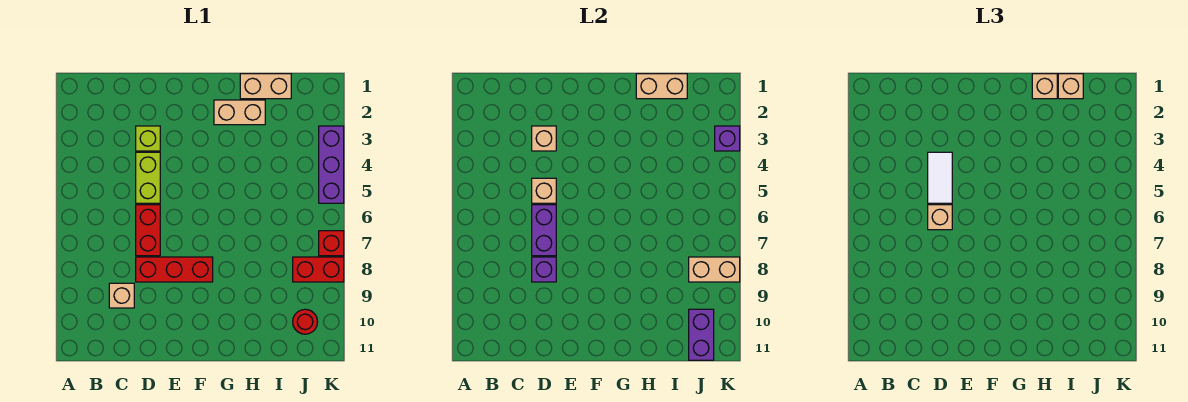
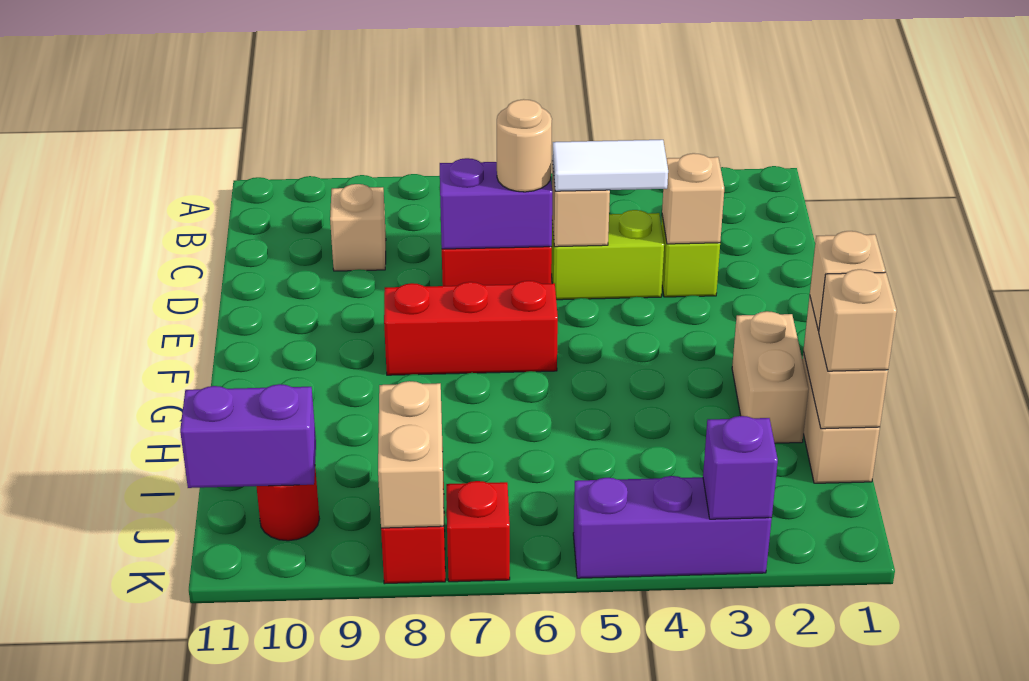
tan 1x1 brick [928,205,952,230] -> tan 1x1 round brick [497,99,552,192]
red 1x3 brick [136,257,213,282] -> red 1x3 brick turned to [384,281,558,375]
purple 1x1 brick [532,257,556,282] -> none

